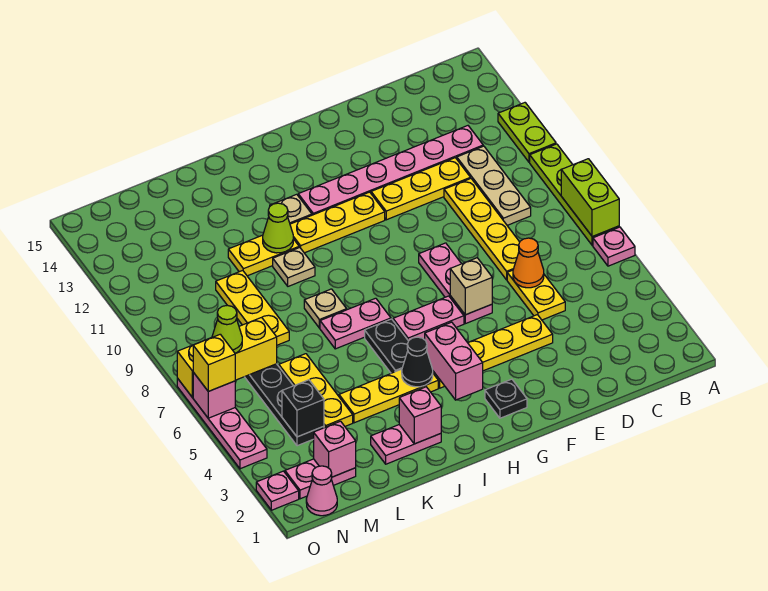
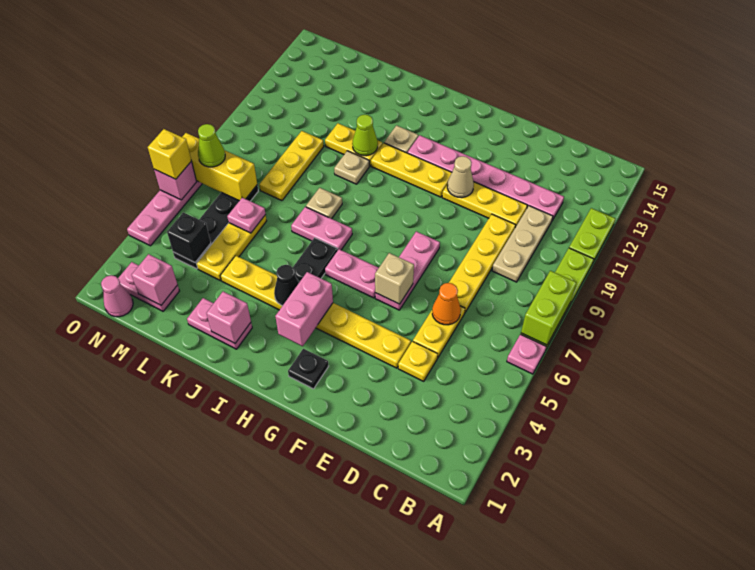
none -> yellow 1x1 plate [398,341,438,381]
none -> tan 1x1 cone [447,156,474,198]
pink 1x1 plate [256,471,299,510] -> pink 1x1 plate moved to [227,198,266,233]

